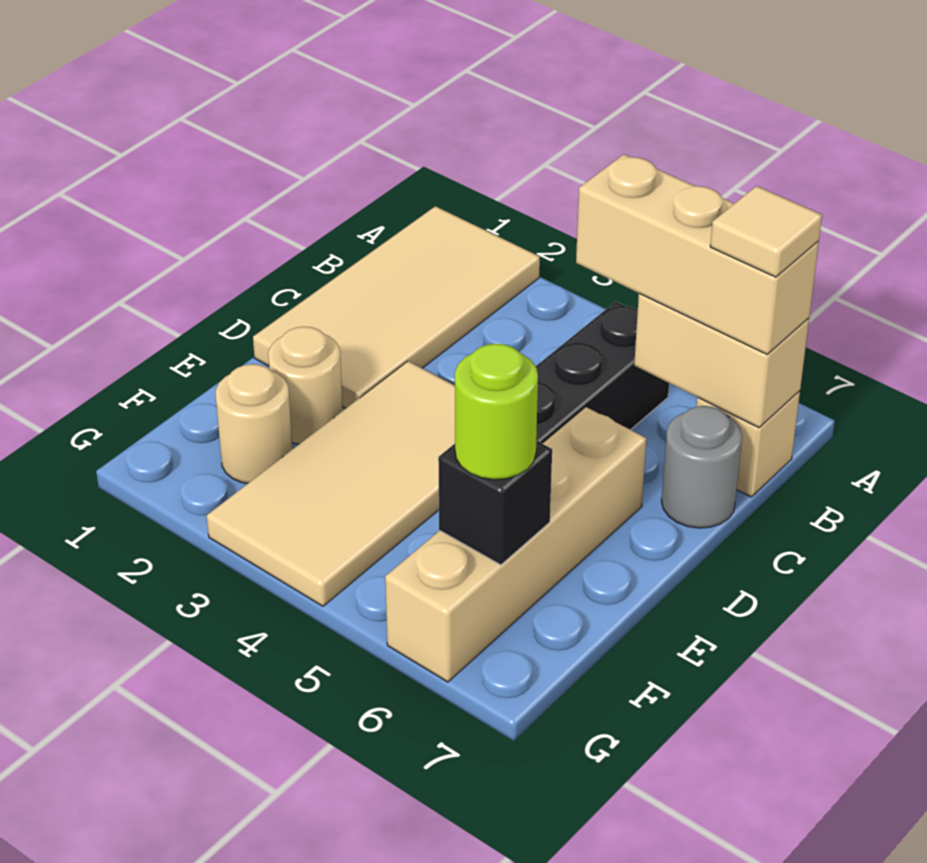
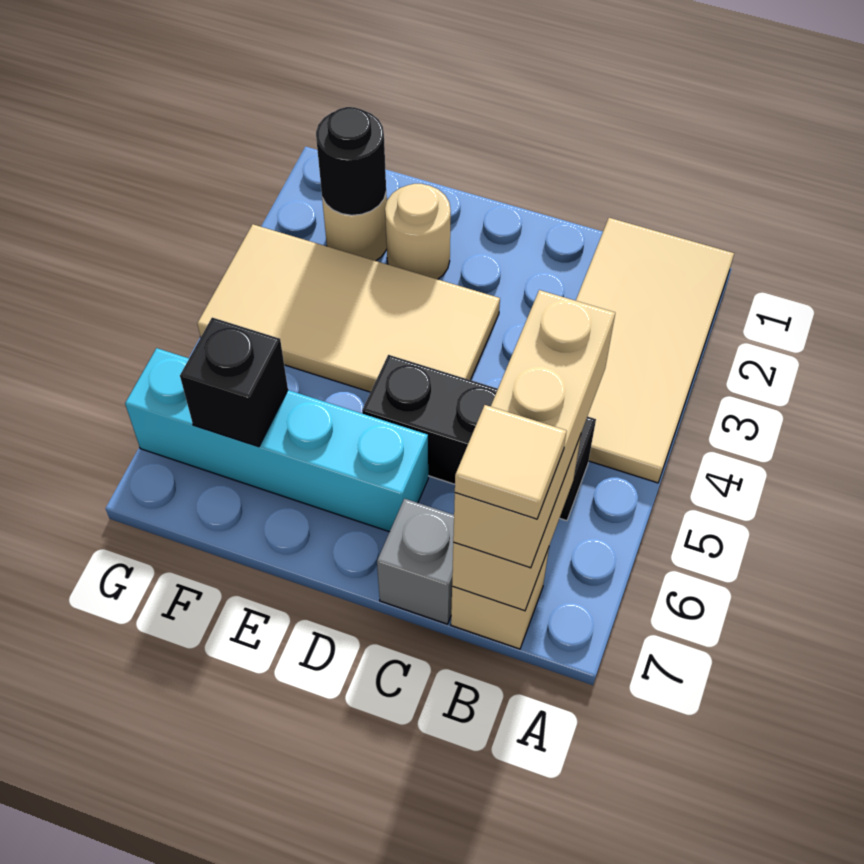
tan 2x4 tile [253,206,540,408] -> tan 2x4 tile turned to [576,218,734,483]
grey 1x1 round brick [661,406,742,528] -> grey 1x1 brick [377,499,454,624]
tan 1x4 brick [385,407,646,682] -> cyan 1x4 brick [125,348,428,532]
none -> black 1x1 round brick [316,107,386,215]
lime 1x1 round brick [455,344,538,480] -> none

